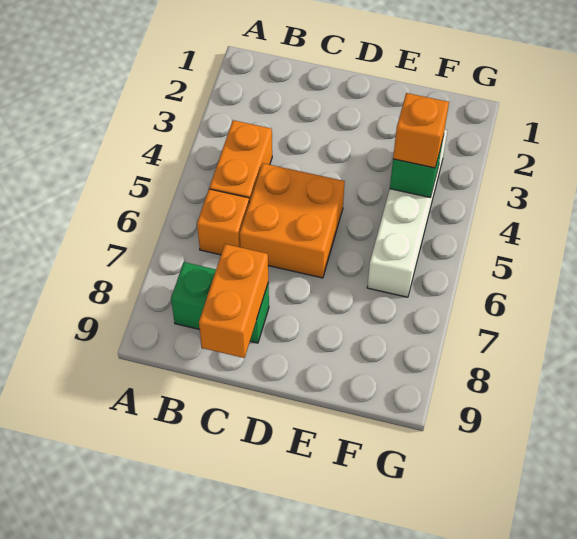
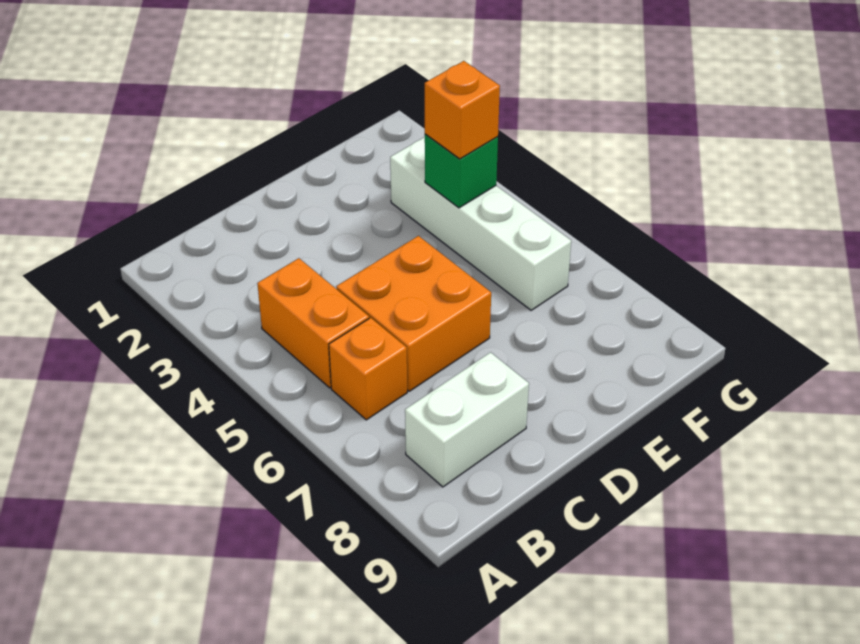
green 1x2 brick [171,262,269,343] -> white 1x2 brick [405,352,529,487]
orange 1x2 brick [199,244,268,358] -> none

